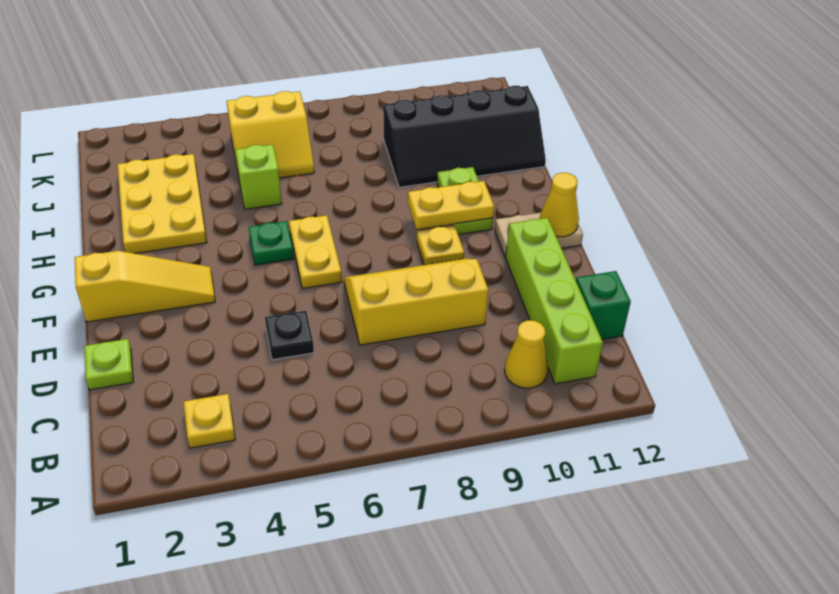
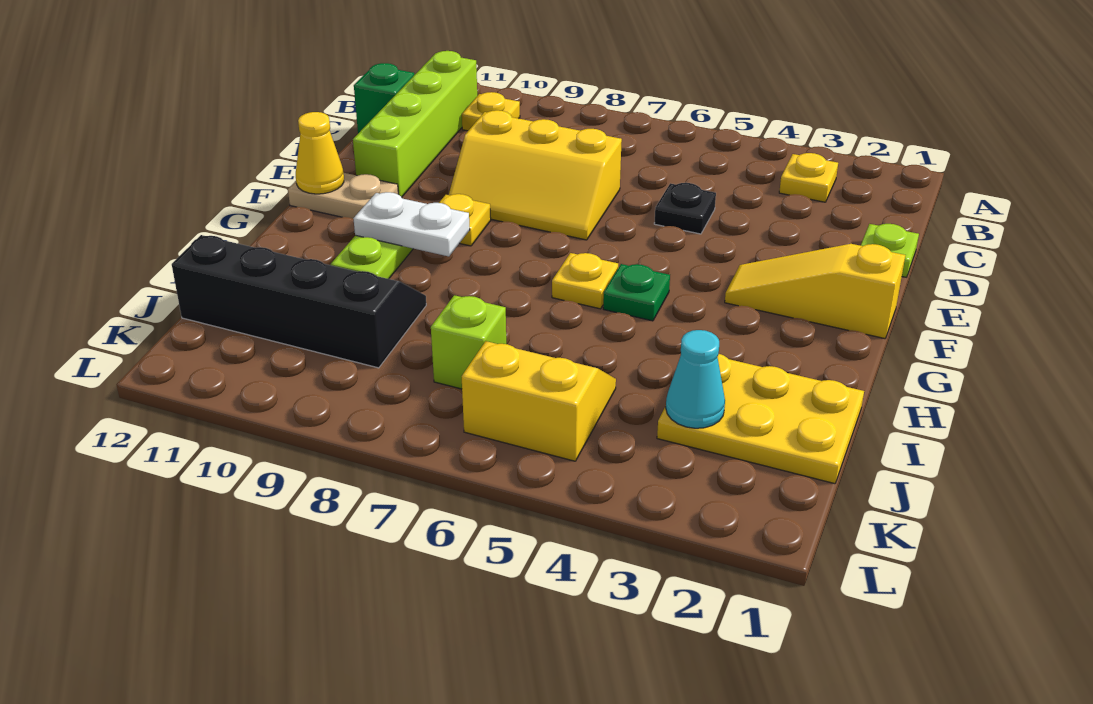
yellow 1x1 cone [505,320,548,388] -> yellow 1x1 plate [462,92,520,131]
yellow 1x2 plate [289,215,342,288] -> yellow 1x1 plate [552,253,618,309]
yellow 1x2 plate [408,181,494,229] -> white 1x2 plate [353,192,470,256]
yellow 2x3 plate [117,154,207,254] -> yellow 2x3 plate turned to [657,354,864,484]
lime 1x1 brick [235,144,282,209] -> lime 1x1 brick moved to [431,295,506,389]
none -> cyan 1x1 cone [666,330,725,428]

